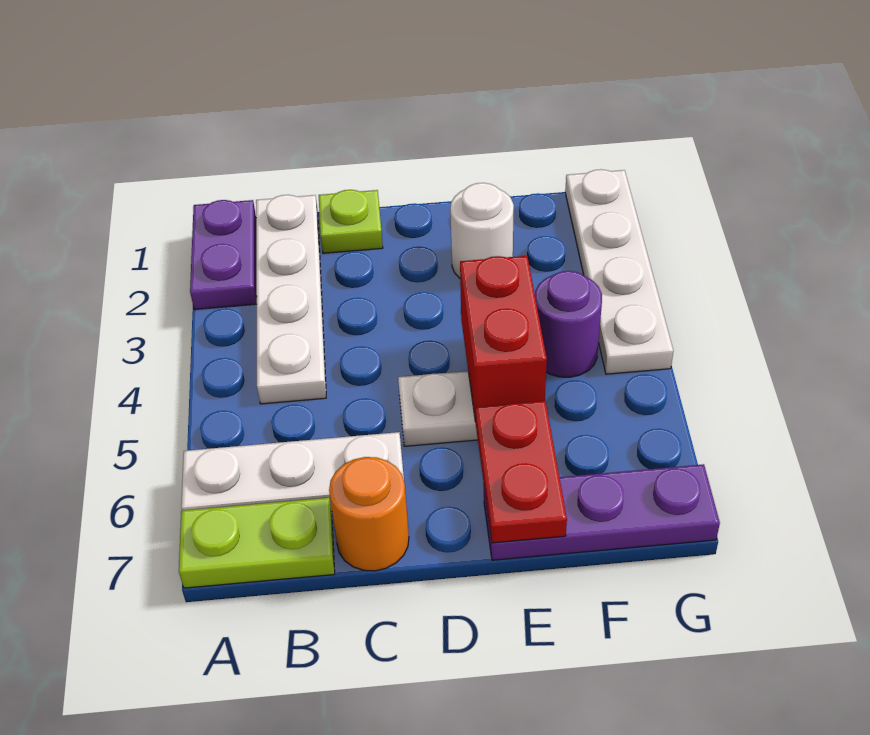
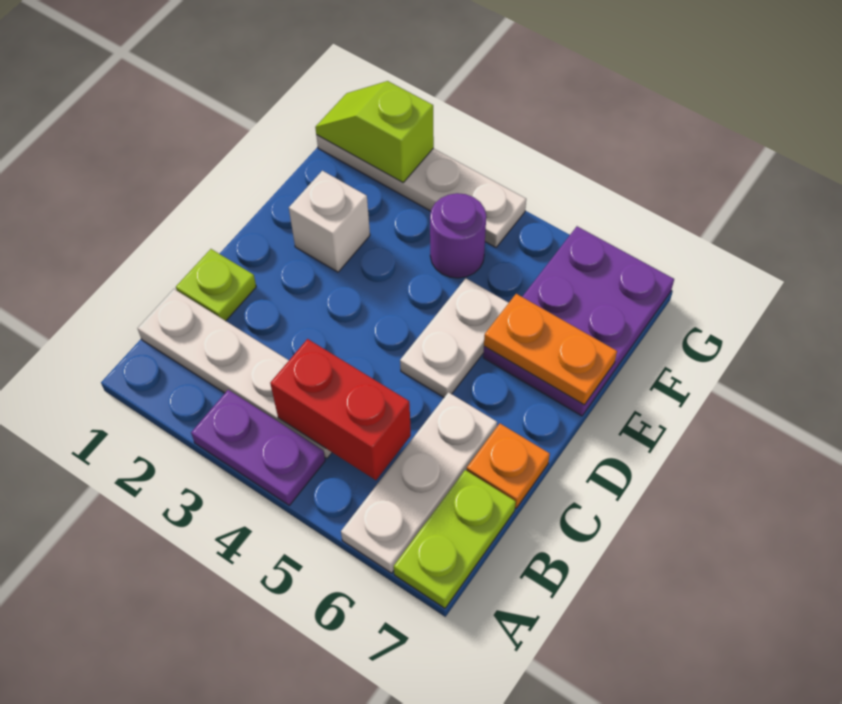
purple 1x2 plate [190,200,257,310] -> purple 1x2 plate moved to [191,390,325,505]
orange 1x1 round brick [329,457,409,571] -> orange 1x1 plate [467,424,550,508]
white 1x1 round brick [450,183,514,278] -> white 1x1 brick [289,171,370,272]
red 1x2 brick [460,256,547,422] -> red 1x2 brick moved to [270,339,411,480]
red 1x2 plate [476,401,567,543] -> orange 1x2 plate [484,294,617,405]
purple 1x3 plate [484,464,720,560] -> purple 2x3 plate [483,226,674,416]
none -> lime 1x2 slope [315,81,434,183]

